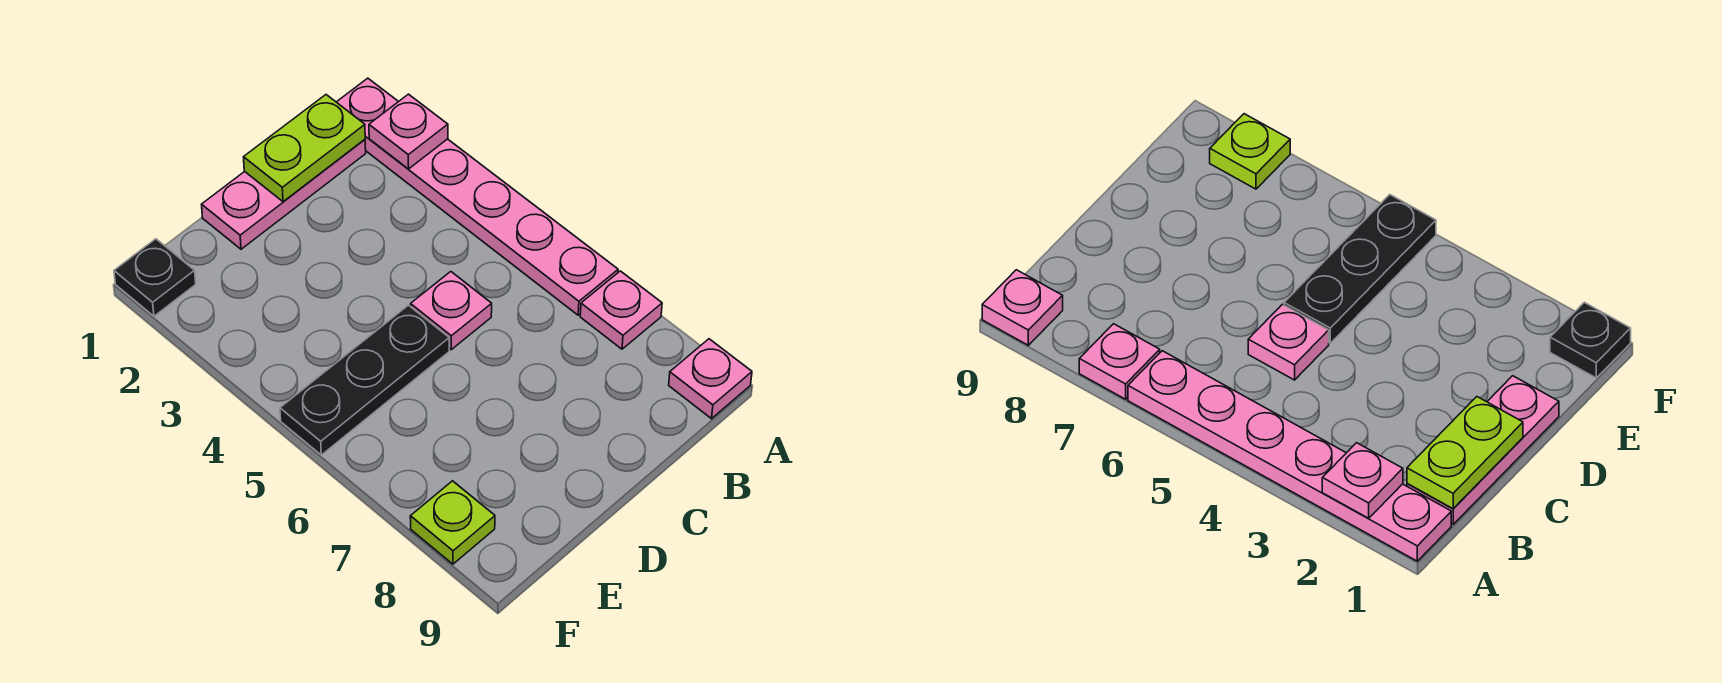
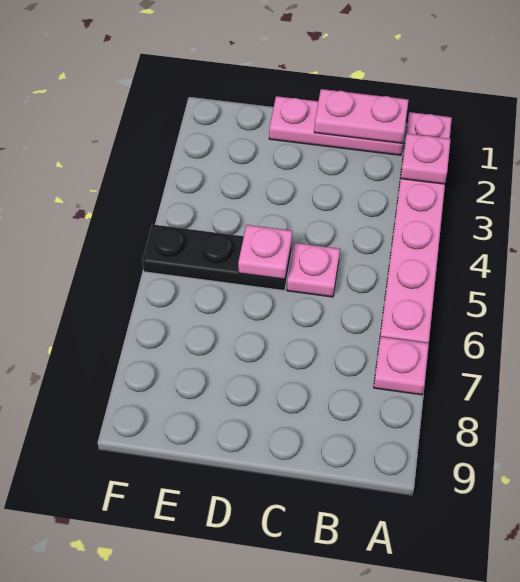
pink 1x1 plate [669,339,752,419] -> pink 1x1 plate moved to [238,225,292,279]
lime 1x2 plate [244,95,365,202] -> pink 1x2 plate [314,89,408,143]
black 1x1 plate [114,239,196,316] -> none
lime 1x1 plate [410,481,495,564] -> none

